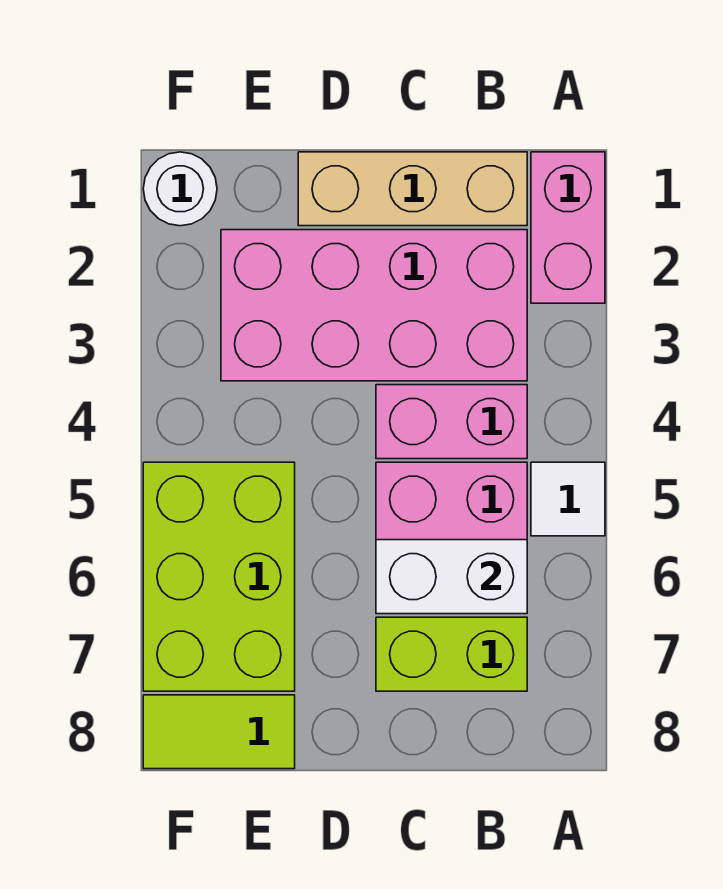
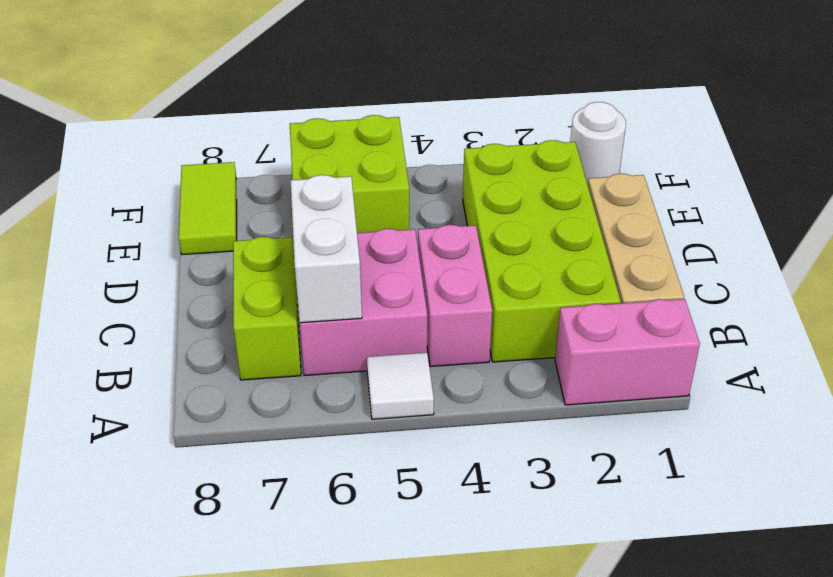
pink 2x4 brick [221,230,527,381] -> lime 2x4 brick [463,140,621,362]
lime 2x3 brick [143,462,295,691] -> lime 2x2 brick [290,115,410,233]

